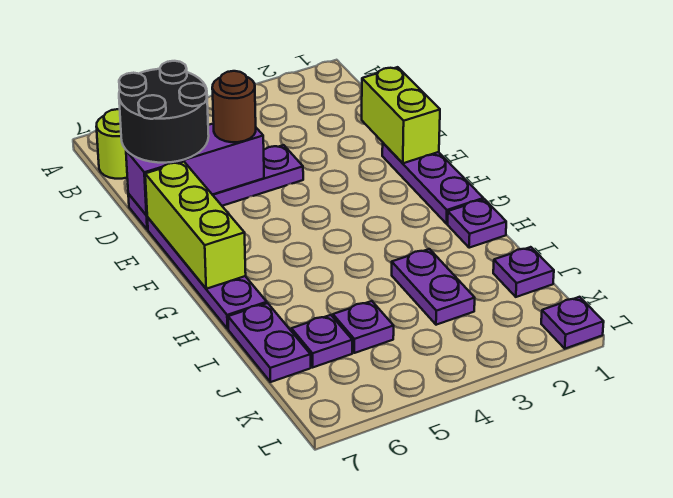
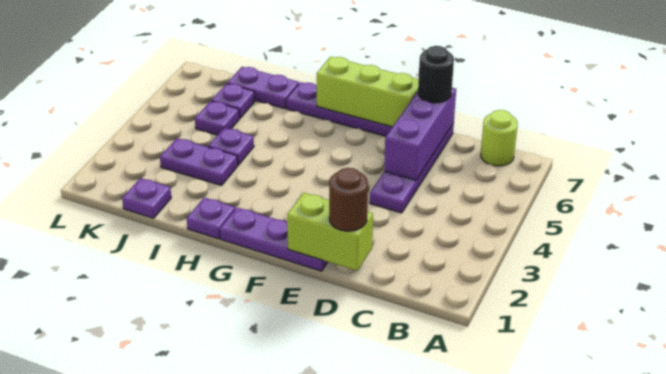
black 2x2 round brick [119,61,209,163] -> black 1x1 round brick [418,46,454,103]
brown 1x1 round brick [212,71,256,142] -> brown 1x1 round brick moved to [329,168,368,231]
purple 1x1 plate [541,297,604,349] -> purple 1x1 plate moved to [208,128,254,165]

